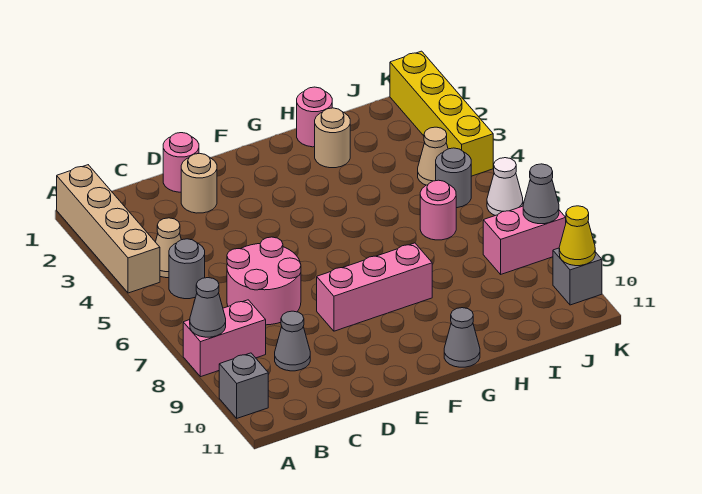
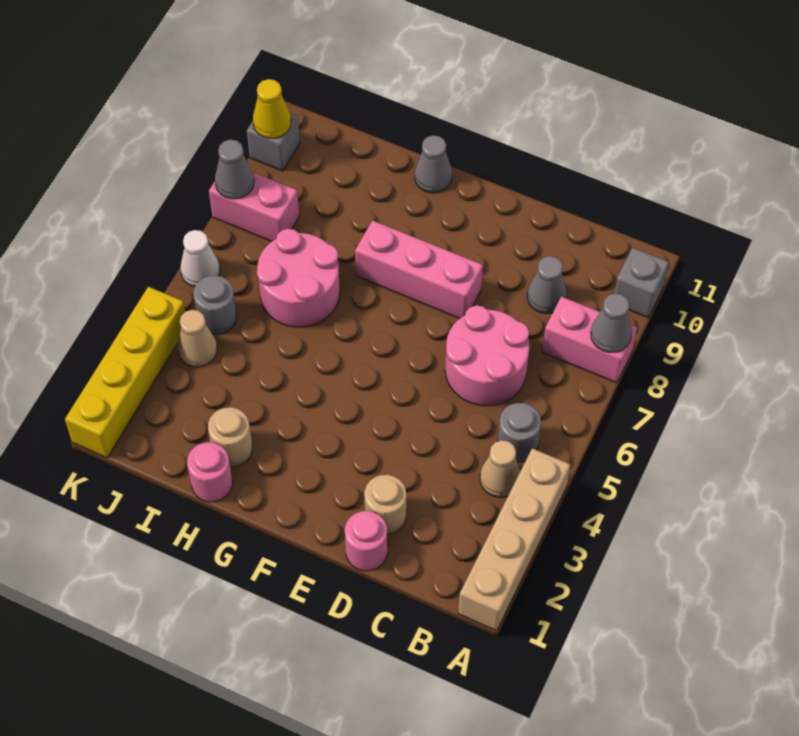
pink 1x1 round brick [420,180,456,240] -> pink 2x2 round brick [257,229,340,327]

